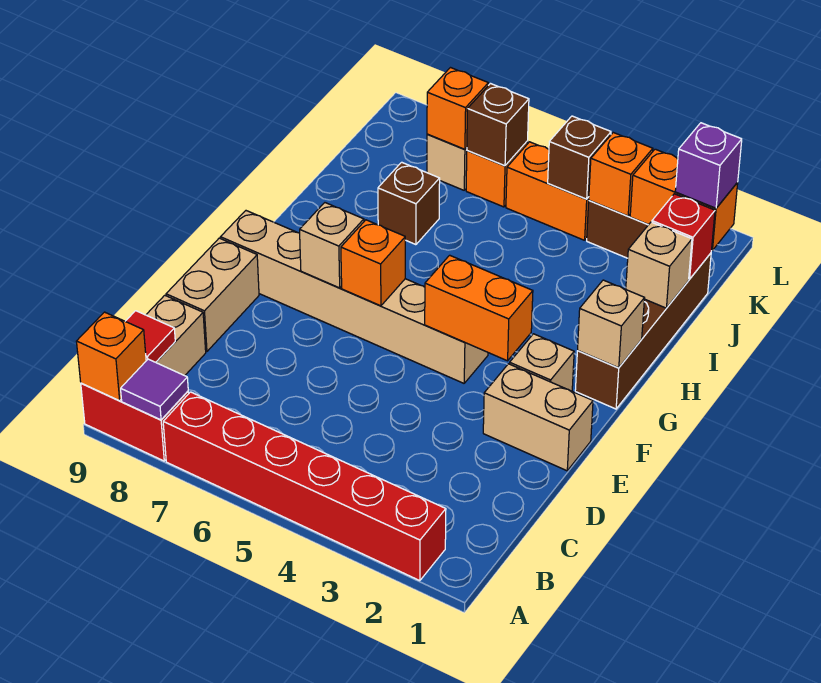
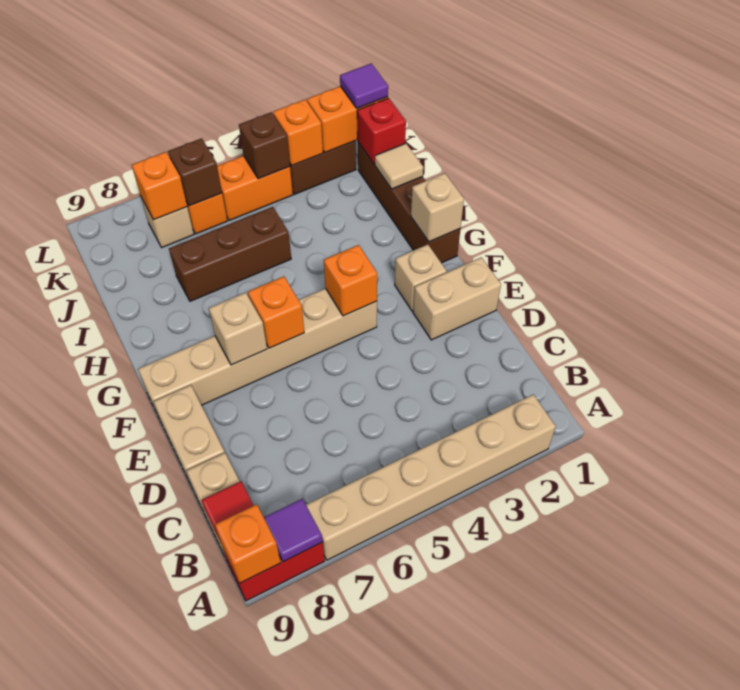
red 1x6 brick [163,392,446,581] -> tan 1x6 brick [306,395,556,560]
orange 1x2 brick [425,255,533,361] -> orange 1x1 brick [324,245,377,316]
tan 1x1 brick [626,222,692,308] -> tan 1x1 tile [375,143,423,189]
brown 1x1 brick [378,162,440,245] -> brown 1x3 brick [169,207,291,301]
purple 1x1 brick [675,123,742,208] -> purple 1x1 tile [340,64,388,108]

